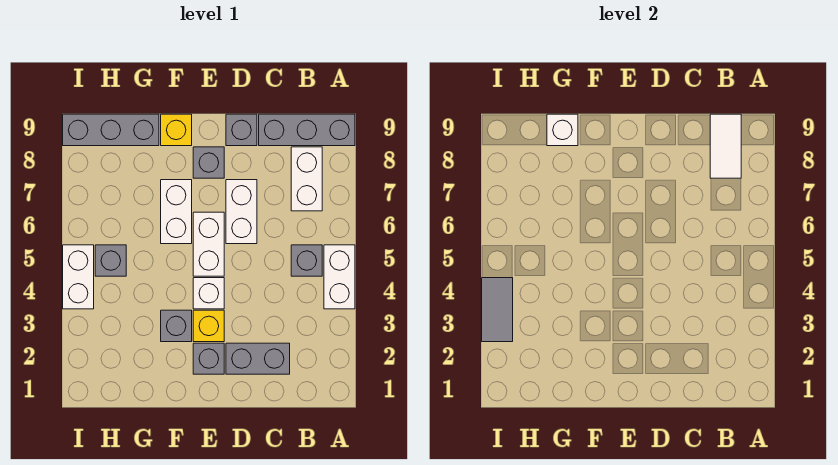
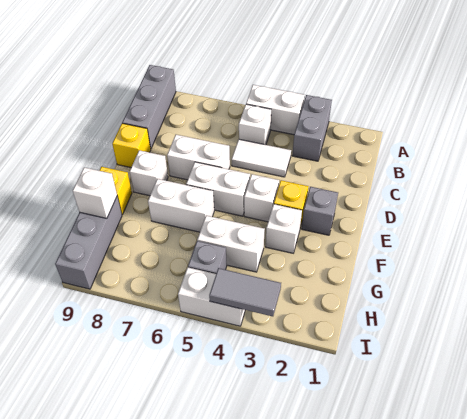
grey 1x1 brick [291,245,322,276] -> white 1x1 brick [239,104,271,145]
white 1x2 brick [291,147,322,211] -> white 1x2 brick moved to [197,216,265,272]
white 1x2 tile [710,114,741,178] -> white 1x2 tile moved to [232,139,291,177]
grey 1x2 brick [226,343,290,374] -> grey 1x2 brick moved to [292,95,332,161]
grey 1x1 brick [226,114,257,146] -> yellow 1x1 brick [112,123,151,168]
grey 1x1 brick [193,147,224,178] -> white 1x1 brick [130,150,168,196]
grey 1x1 brick [161,310,192,342] -> white 1x1 brick [266,204,302,253]

